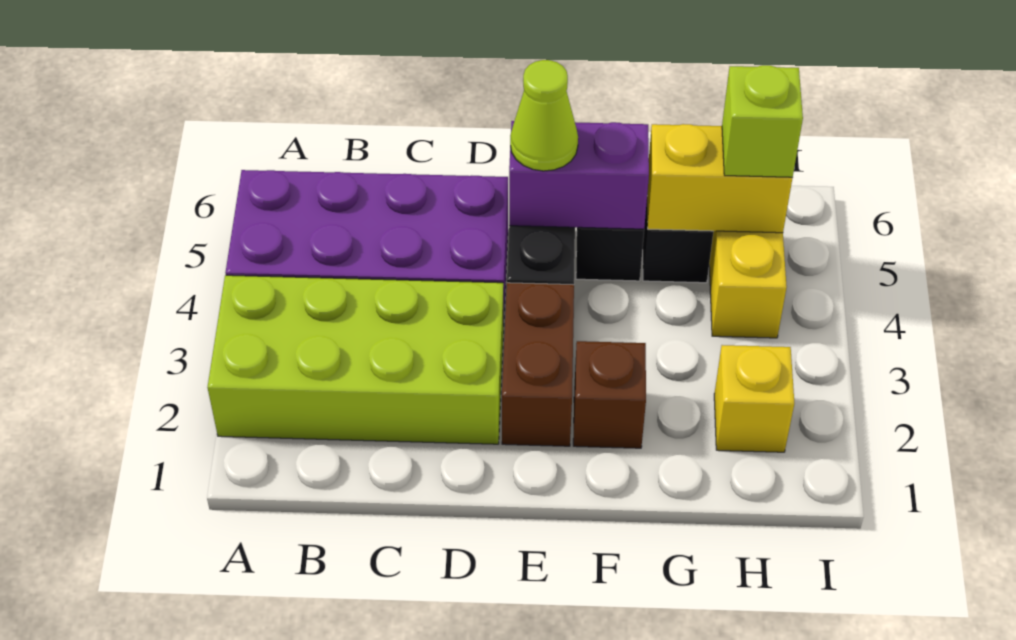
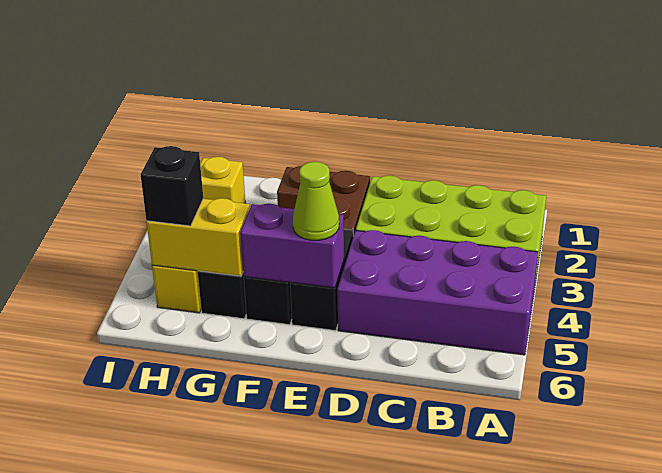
lime 1x1 brick [722,65,803,177] -> black 1x1 brick [141,146,203,226]

